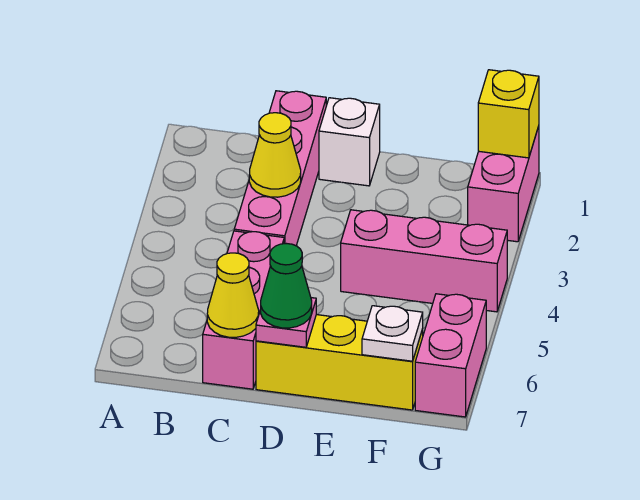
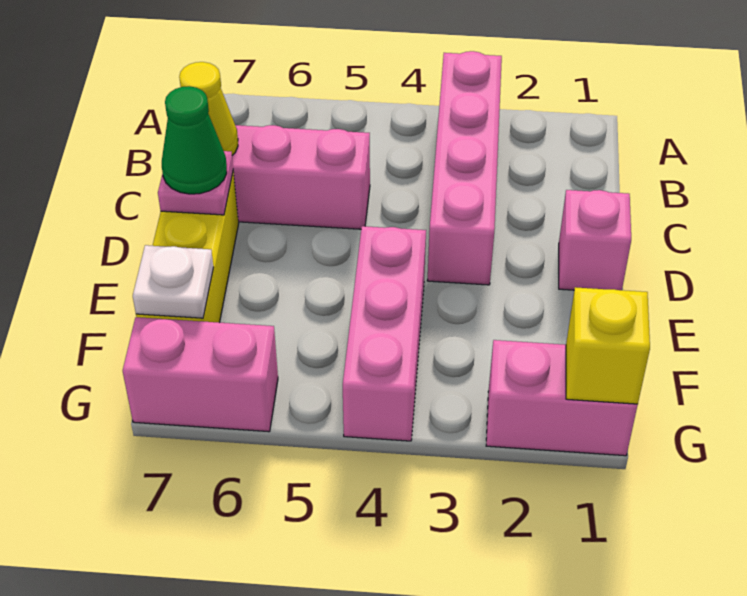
pink 1x4 brick [234,91,326,246] -> pink 1x4 brick turned to [427,51,502,285]
yellow 1x1 cone [249,113,301,197] -> none
white 1x1 brick [319,98,380,186] -> pink 1x1 brick [559,190,631,290]

